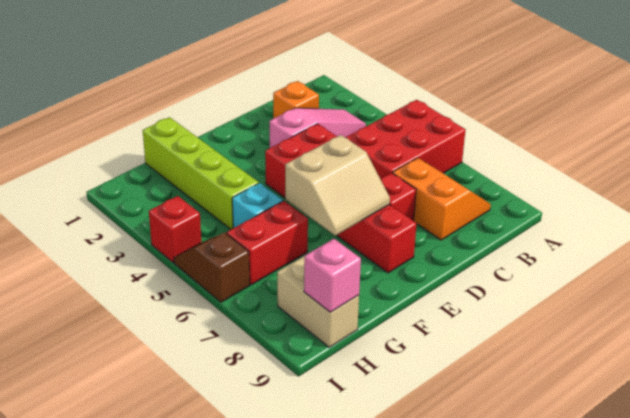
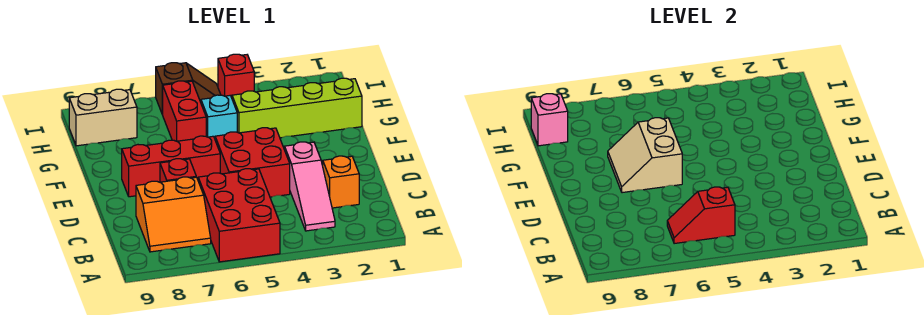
none -> red 1x2 slope [667,187,735,244]

